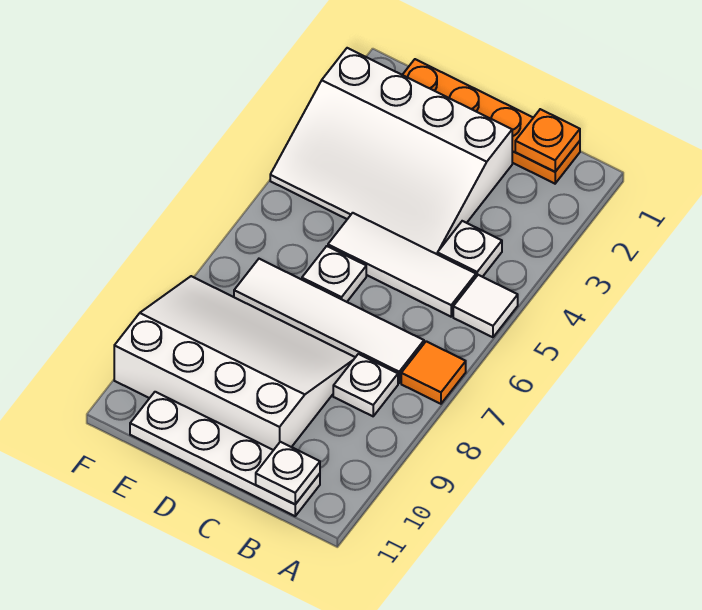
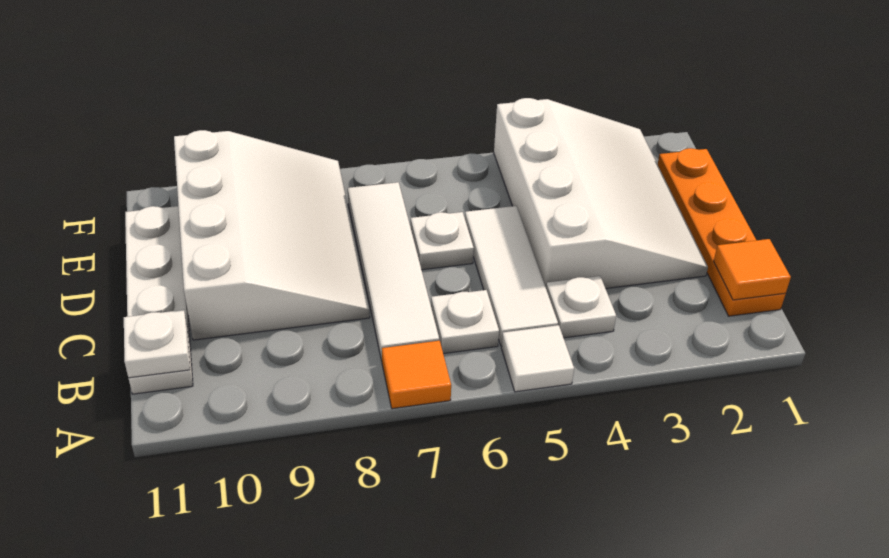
orange 1x1 plate [515,109,580,172] -> orange 1x1 tile [714,239,791,300]
white 1x1 plate [333,354,398,416] -> white 1x1 plate moved to [431,290,499,354]
white 3x4 slope [270,48,512,254] -> white 3x4 slope turned to [494,98,708,289]

